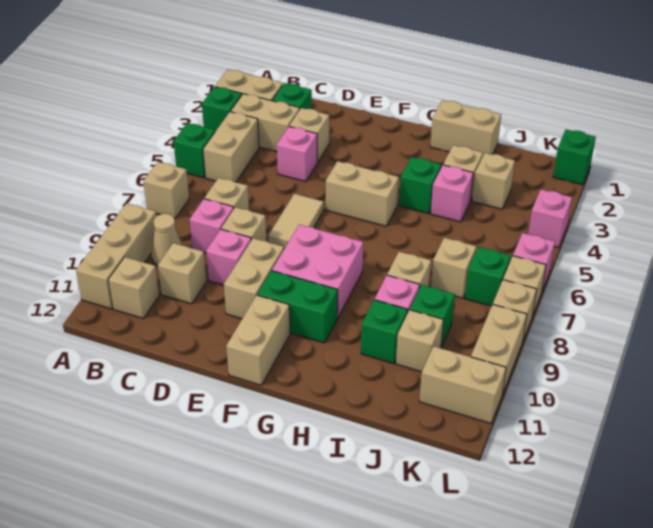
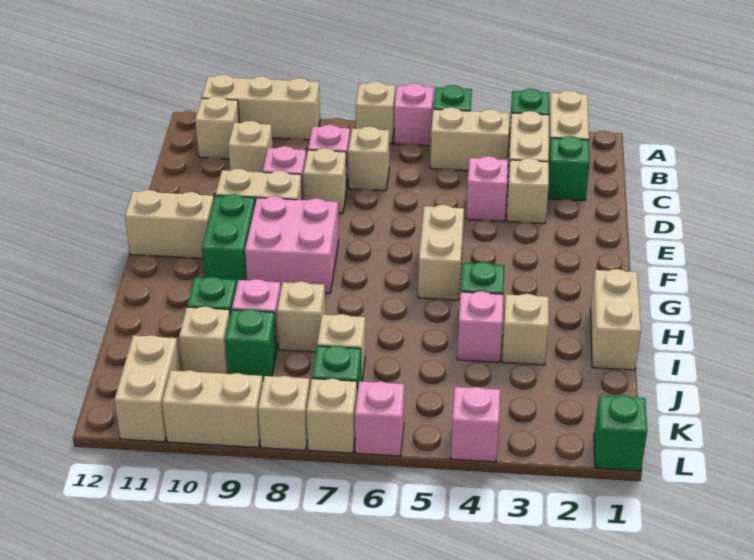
none -> pink 1x1 brick [394,83,434,146]
tan 1x1 cone [151,214,183,265] -> none
tan 1x2 tile [269,194,324,249] -> none
tan 1x1 brick [472,153,515,209] -> none

